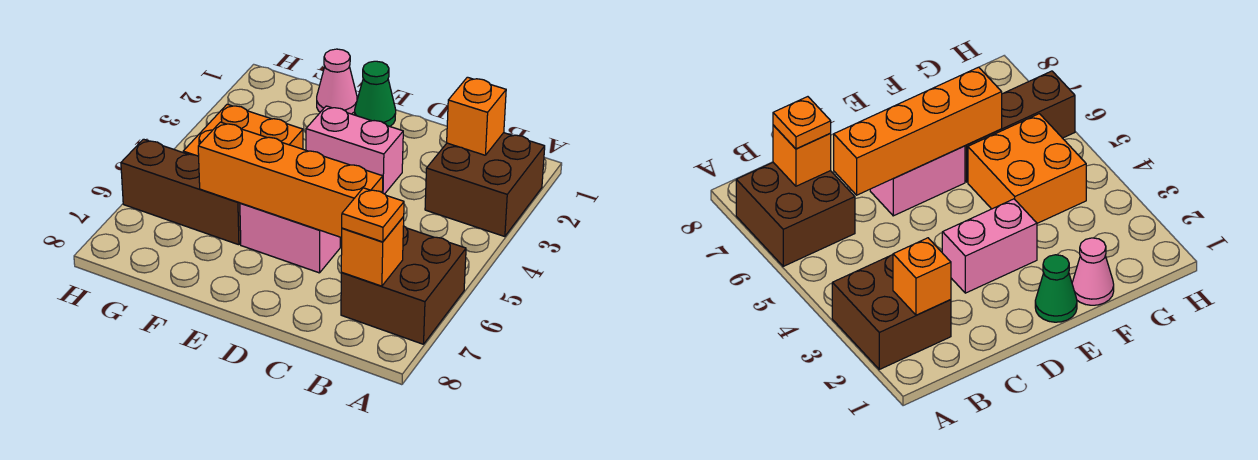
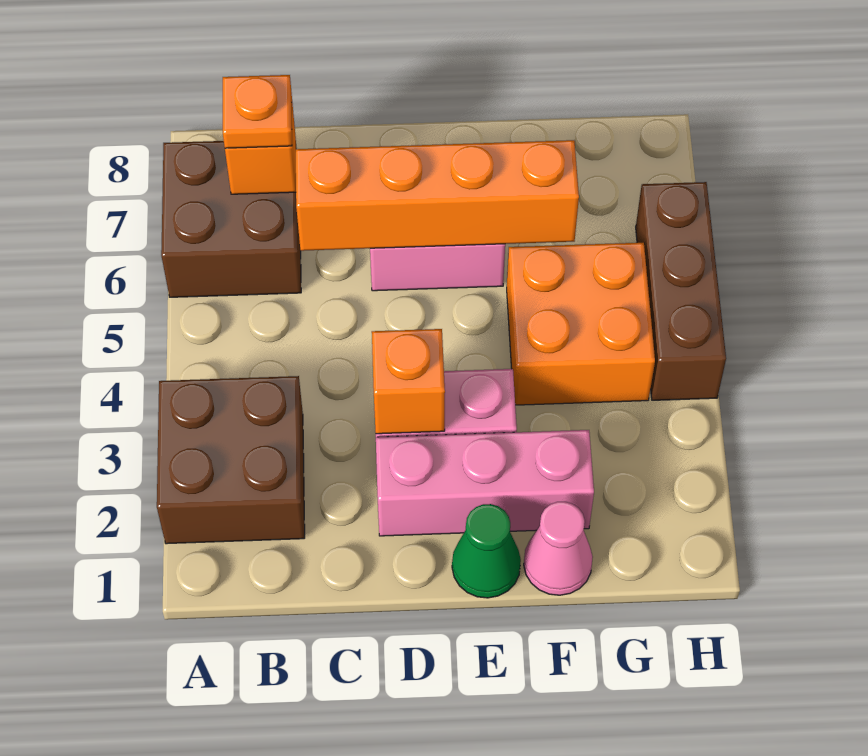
orange 1x1 brick [447,77,506,155] -> orange 1x1 brick moved to [372,329,445,434]
none -> pink 1x3 brick [376,430,594,536]
brown 1x3 brick [121,139,241,245] -> brown 1x3 brick turned to [636,182,726,400]

